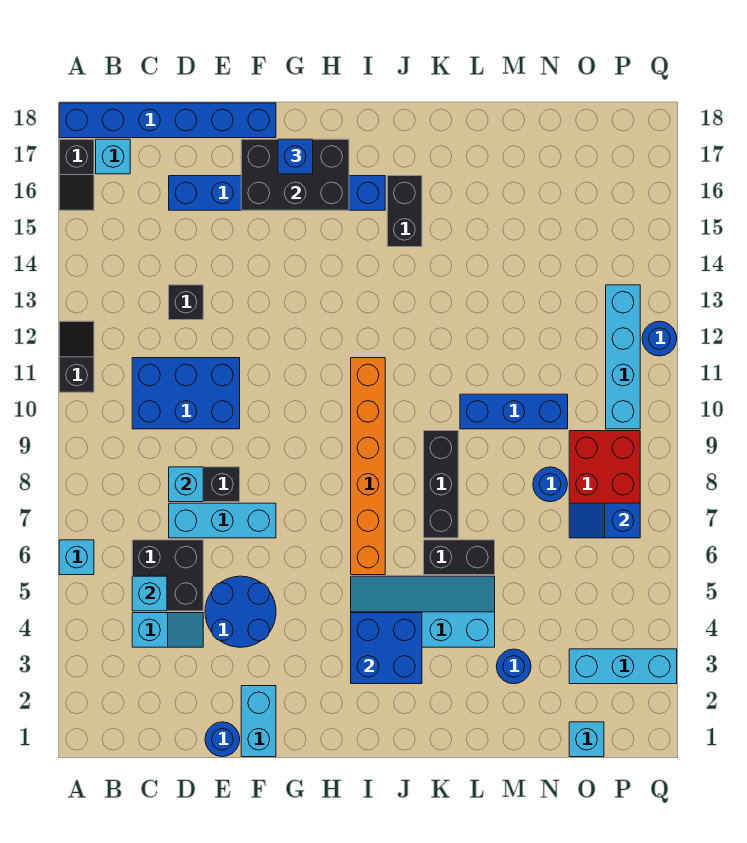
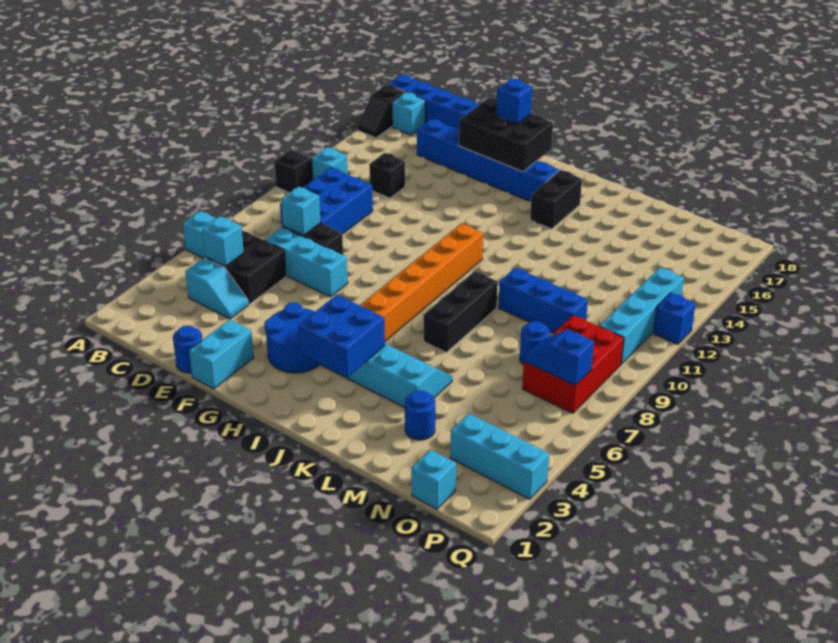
none -> cyan 1x1 brick [312,147,348,180]
blue 2x3 brick [132,358,240,429] -> blue 2x3 brick turned to [280,168,373,234]
blue 2x2 round brick [205,576,276,647] -> blue 2x2 round brick moved to [265,302,320,373]
black 1x2 brick [424,540,495,575] -> none
blue 1x1 round brick [642,321,677,356] -> blue 1x1 brick [653,293,696,344]

